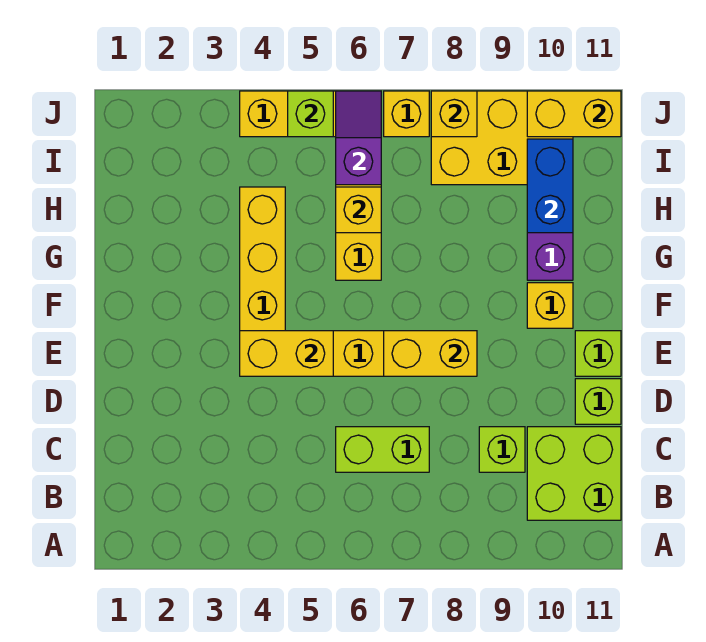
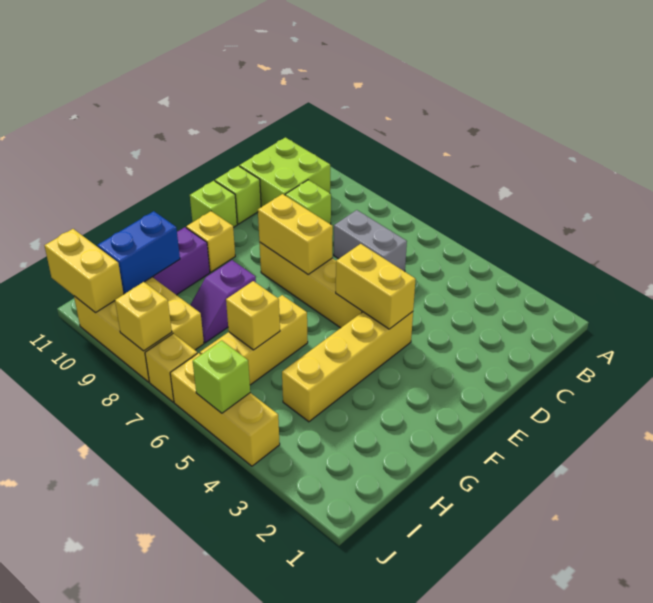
lime 1x2 brick [336,427,429,472] -> grey 1x2 brick [334,210,407,272]
purple 1x2 slope [336,91,381,185] -> purple 1x2 slope moved to [190,260,256,343]

